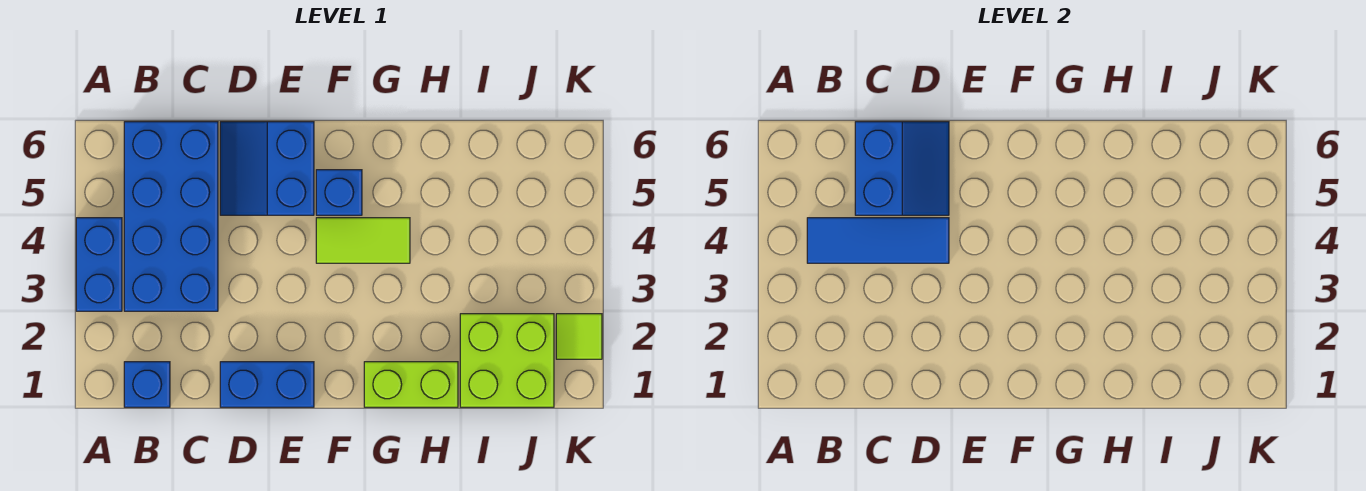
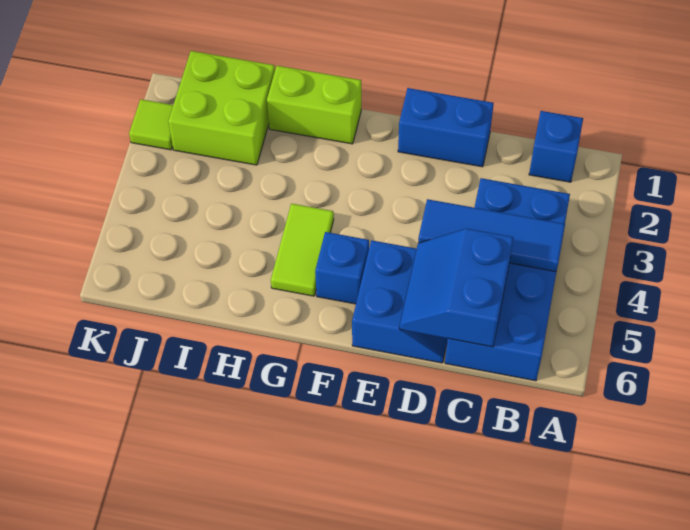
blue 1x2 brick [76,218,122,311] -> none
lime 1x2 tile [316,218,410,263] -> lime 1x2 tile turned to [271,204,334,296]

